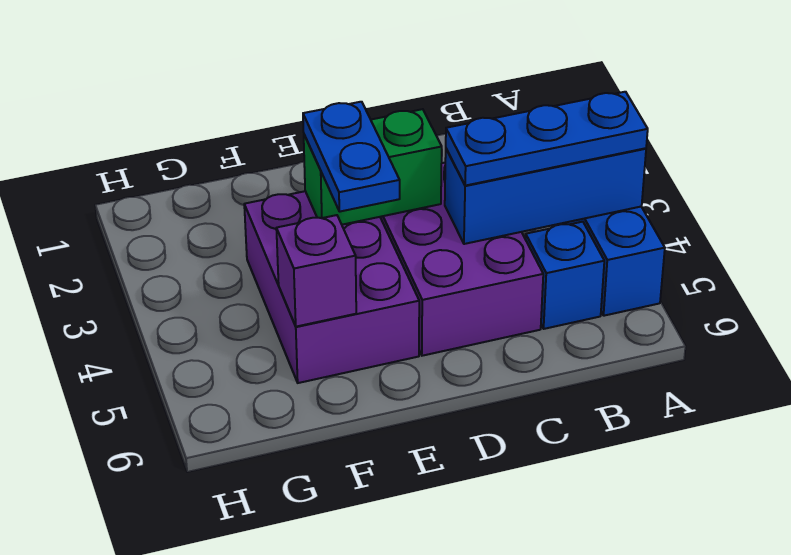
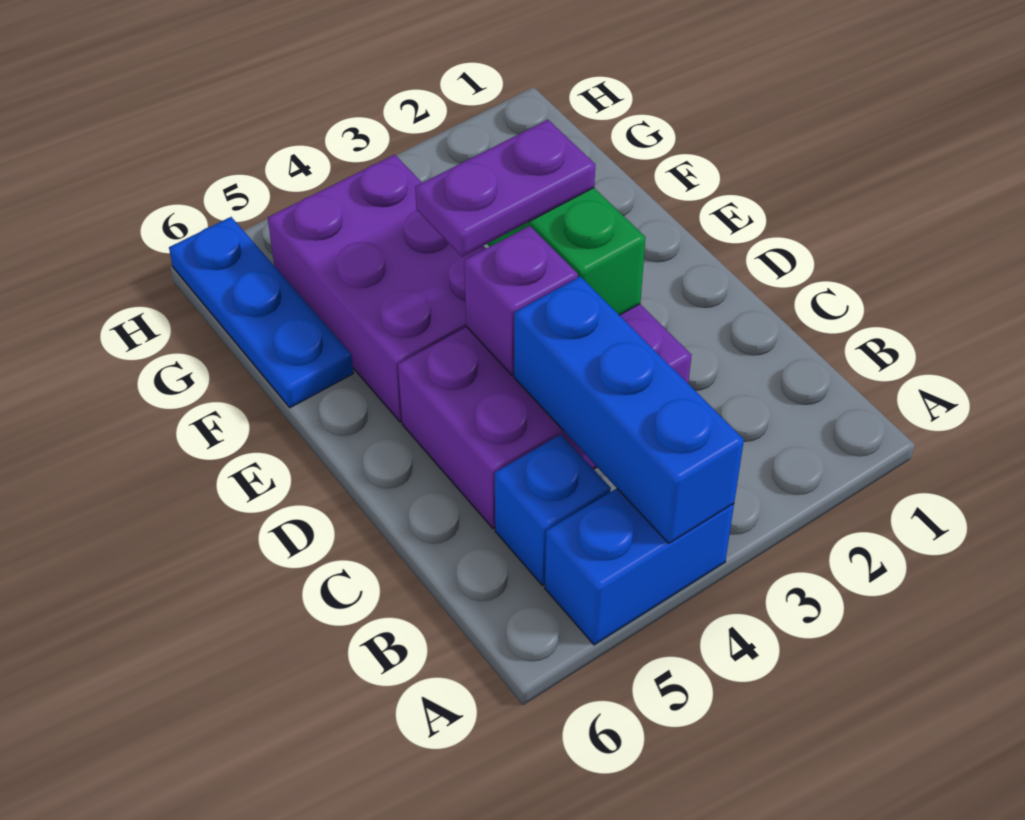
blue 1x3 plate [446,92,648,186] -> blue 1x3 plate moved to [169,217,353,408]
purple 2x3 brick [244,191,419,383] -> purple 2x3 brick turned to [268,155,486,422]
blue 1x2 plate [303,102,400,212] -> purple 1x2 plate [415,120,595,257]
purple 1x1 brick [276,215,356,327] -> purple 1x1 brick moved to [464,226,578,375]

